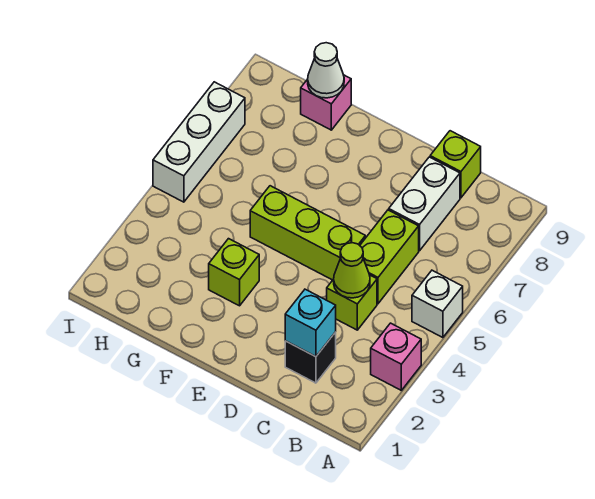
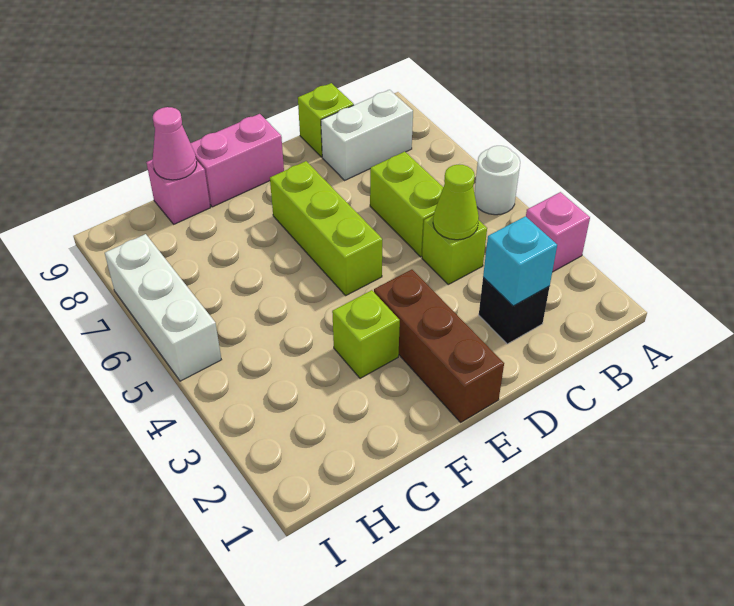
white 1x1 brick [412,270,463,338] -> white 1x1 round brick [474,146,520,215]
white 1x2 brick [389,157,460,251] -> white 1x2 brick turned to [321,90,413,180]
lime 1x3 brick [250,186,365,280] -> lime 1x3 brick turned to [270,161,382,295]
none -> brown 1x3 brick [374,270,504,422]
none -> pink 1x2 brick [191,114,284,207]
white 1x1 cone [308,43,344,98] -> pink 1x1 cone [153,107,197,180]

